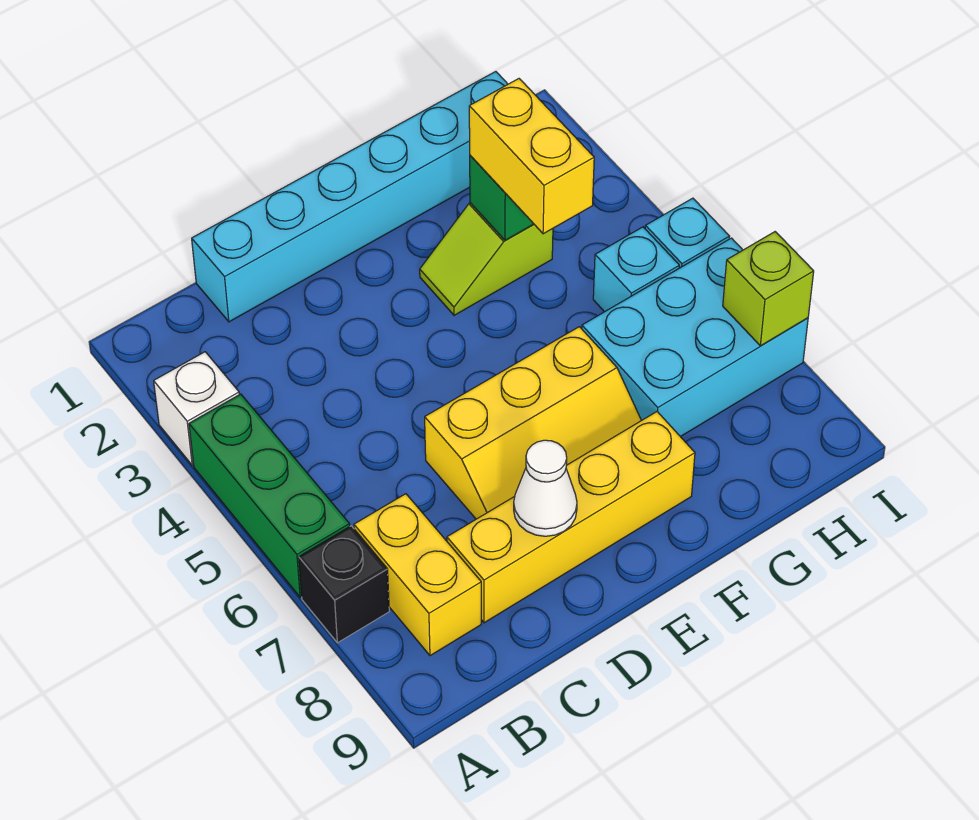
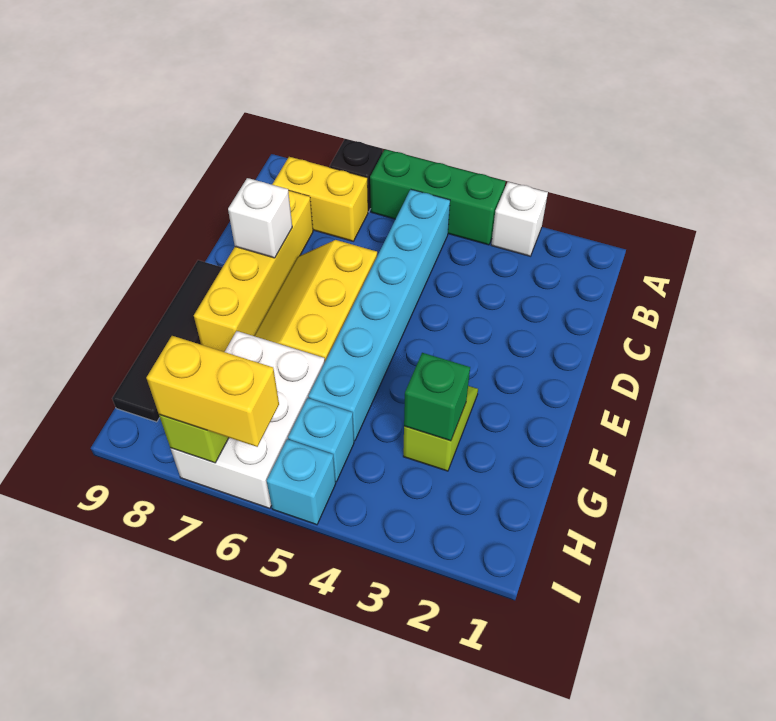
cyan 1x6 brick [192,72,508,322] -> cyan 1x6 brick moved to [308,189,450,441]
white 1x1 cone [514,440,577,536] -> white 1x1 brick [228,178,292,258]
none -> black 1x4 tile [112,260,222,422]
yellow 1x2 brick [469,79,594,234] -> yellow 1x2 brick moved to [147,336,279,447]
cyan 2x3 brick [582,238,808,437] -> white 2x3 brick [170,331,325,508]

